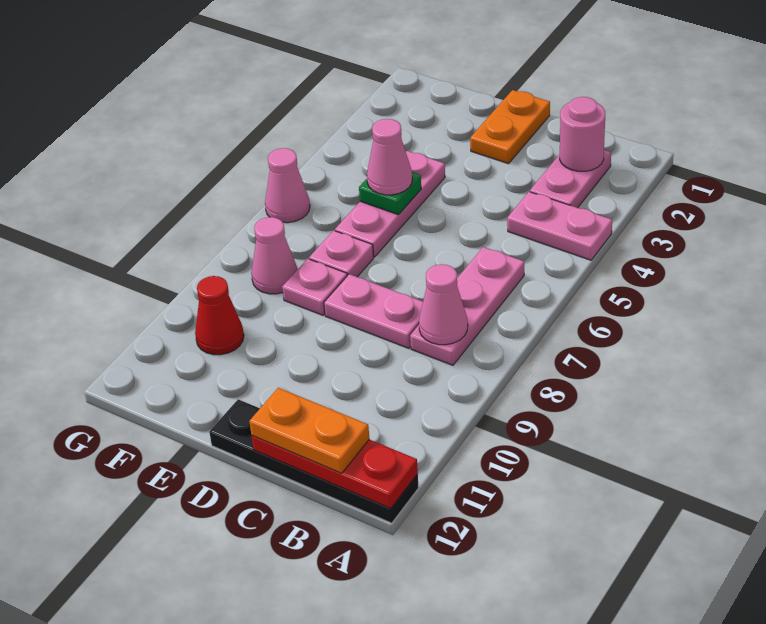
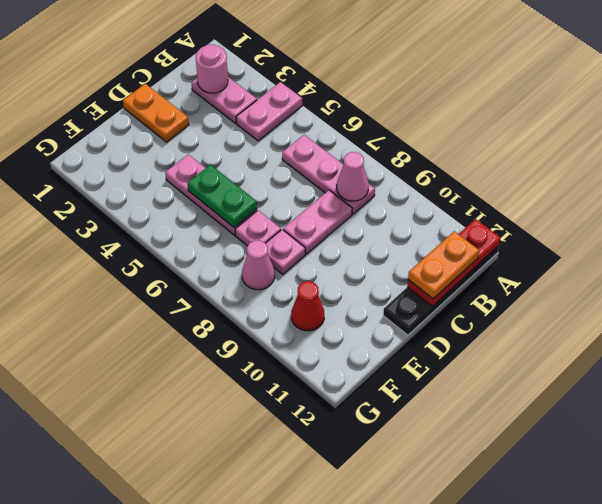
green 1x1 plate [359,172,421,215] -> green 1x2 plate [187,165,257,227]
pink 1x1 cone [367,119,412,195] -> none
pink 1x1 cone [265,148,310,223] -> none

